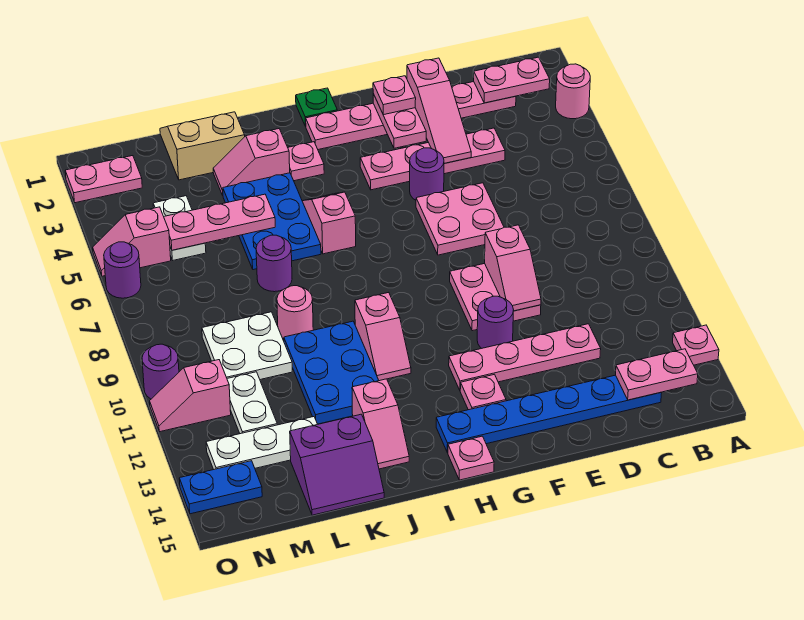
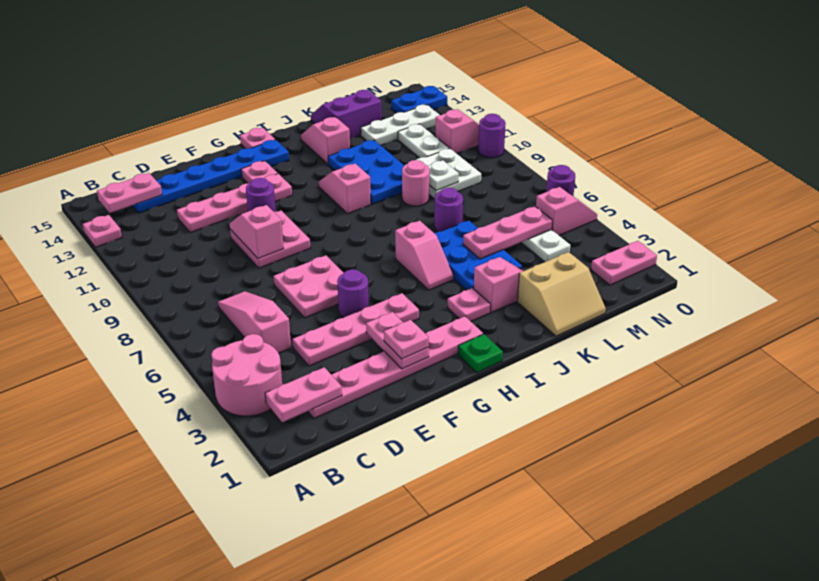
pink 1x1 round brick [556,64,590,119] -> pink 2x2 round brick [211,334,282,416]
pink 1x3 slope [407,58,471,163] -> pink 1x3 slope moved to [218,291,291,353]
none -> white 1x1 plate [428,160,459,191]

